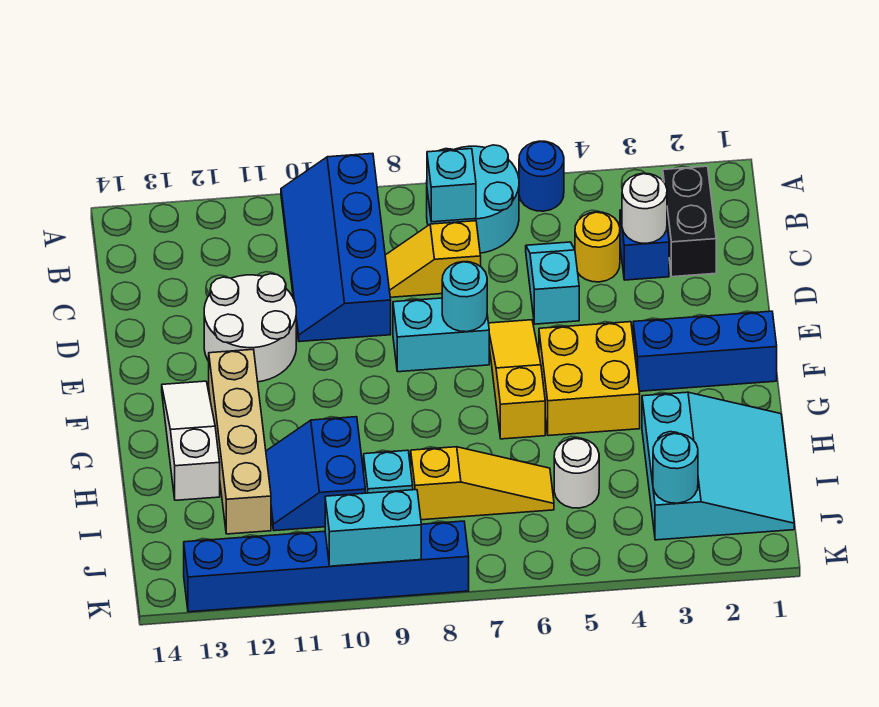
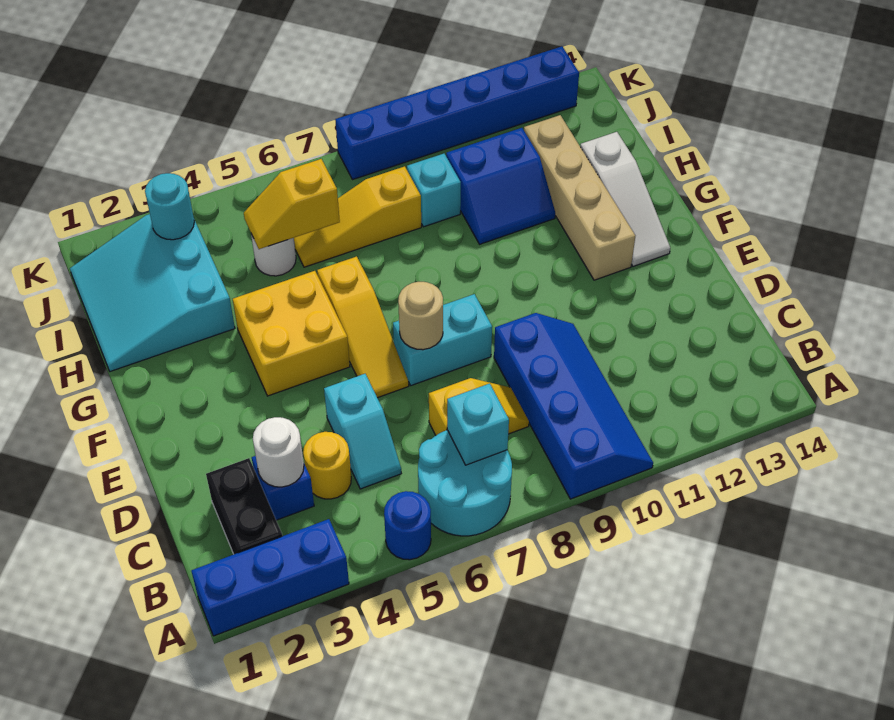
white 2x2 round brick [204,274,296,382] -> none
cyan 1x1 round brick [442,262,487,332] -> tan 1x1 round brick [398,282,443,350]
blue 1x3 brick [633,311,777,391] -> blue 1x3 brick moved to [191,519,349,636]
blue 2x2 slope [266,417,365,531] -> blue 2x2 slope turned to [446,128,555,244]
none -> yellow 1x2 slope [244,159,340,249]
cyan 1x2 brick [325,490,421,566] -> none

